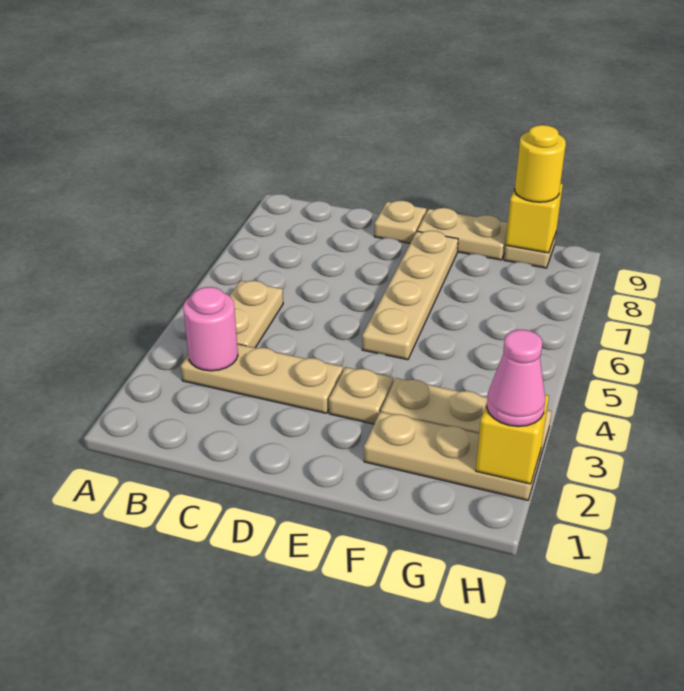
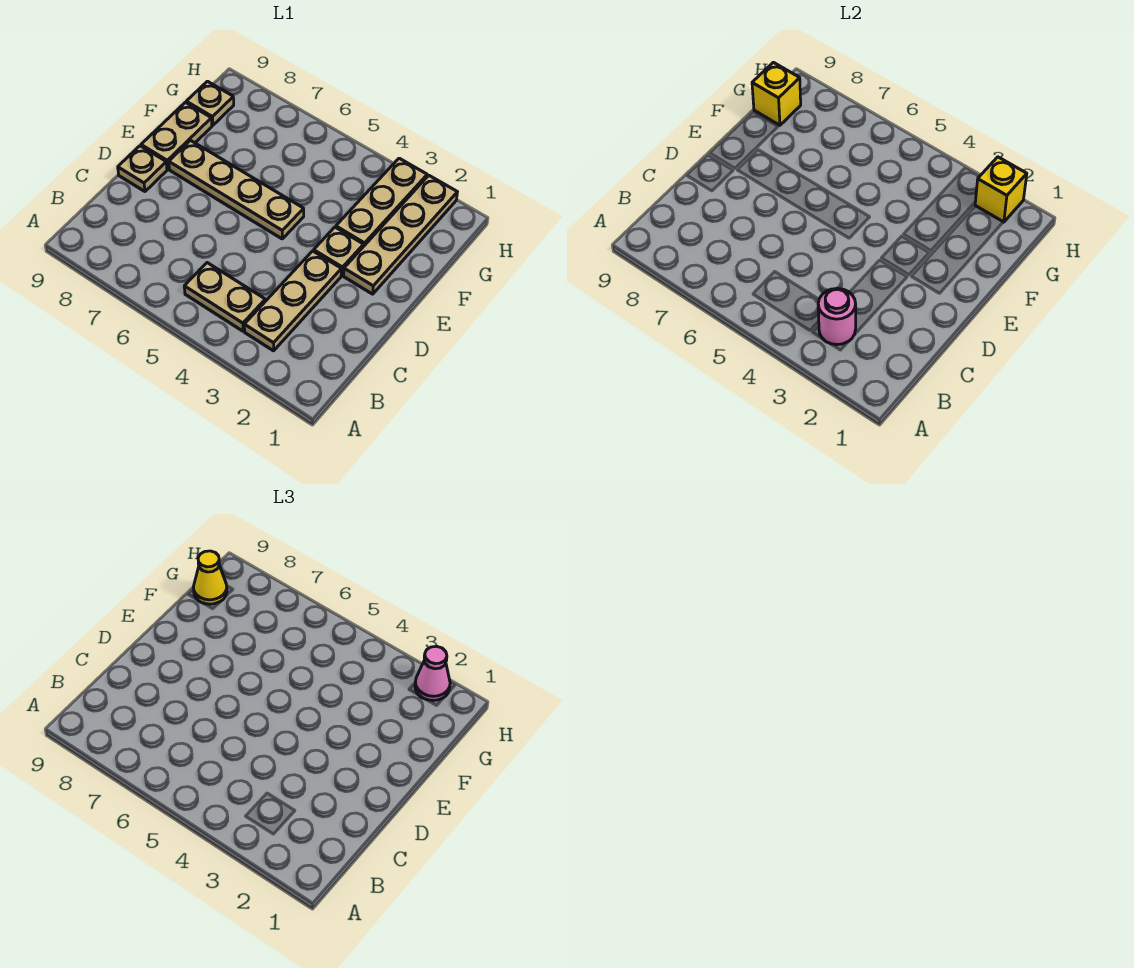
tan 1x3 plate [364,412,541,500] -> tan 1x4 plate [344,175,457,294]
yellow 1x1 round brick [515,125,566,202] -> yellow 1x1 cone [193,551,227,604]

